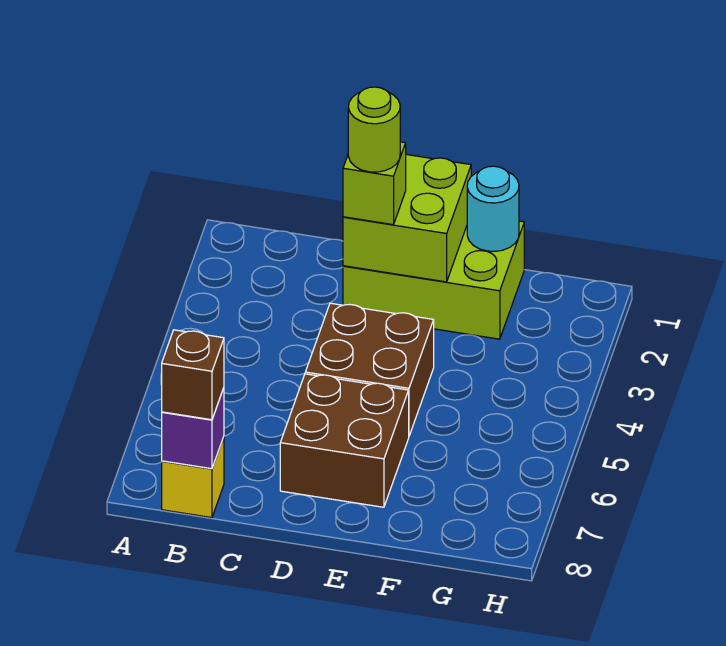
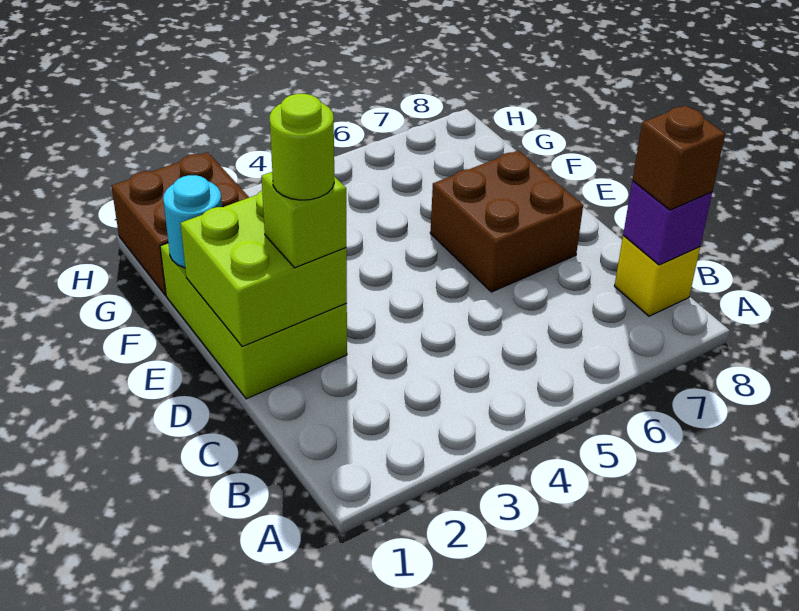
brown 2x2 brick [305,303,434,436] -> brown 2x2 brick moved to [112,152,249,295]

